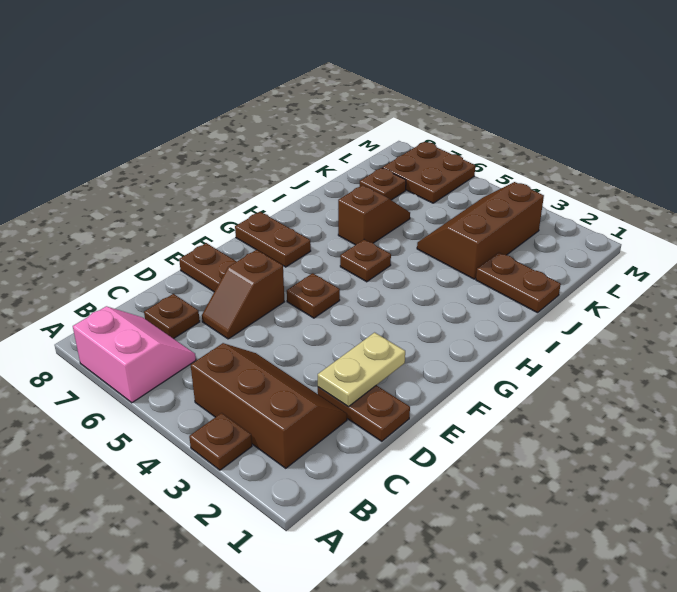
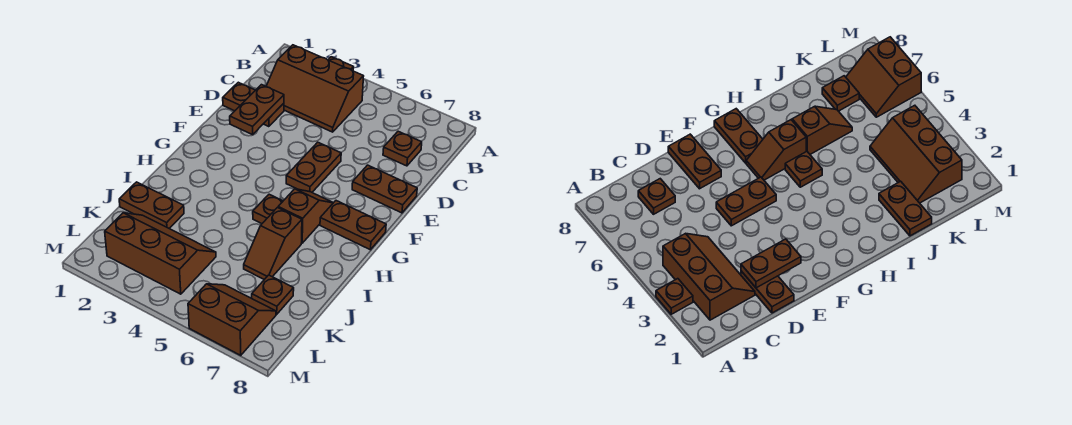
pink 2x2 slope [73,306,196,403] -> none
tan 1x2 plate [318,333,405,407] -> brown 1x2 plate [230,85,284,135]
brown 1x2 slope [202,250,284,339] -> brown 1x2 slope moved to [278,189,333,243]
brown 1x1 plate [287,273,340,318] -> brown 1x2 plate [286,142,341,192]
brown 2x3 slope [417,182,544,279] -> brown 2x3 slope turned to [105,213,216,294]
brown 2x2 plate [382,142,475,203] -> brown 2x2 slope [188,284,276,355]

